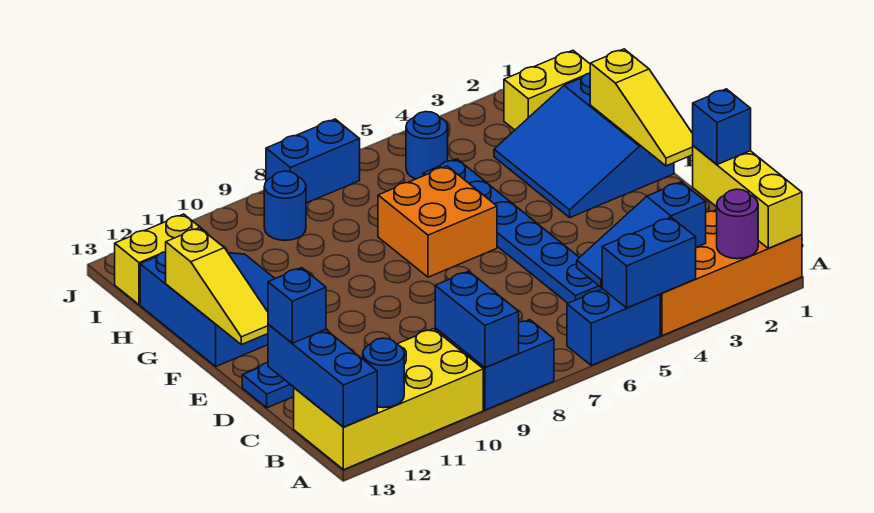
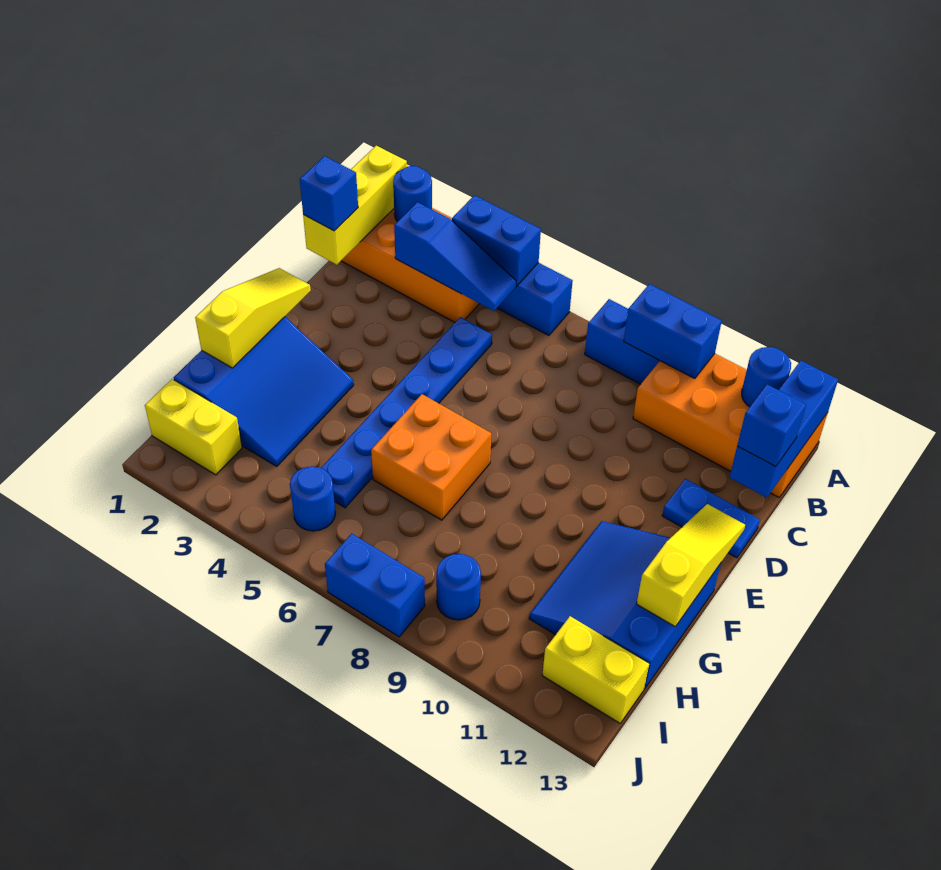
purple 1x1 round brick [717,189,758,259] -> blue 1x1 round brick [393,166,432,222]
blue 1x2 brick [435,271,519,368] -> blue 1x2 brick turned to [624,284,722,379]
yellow 2x4 brick [294,329,483,470] -> orange 2x4 brick [633,354,828,497]

